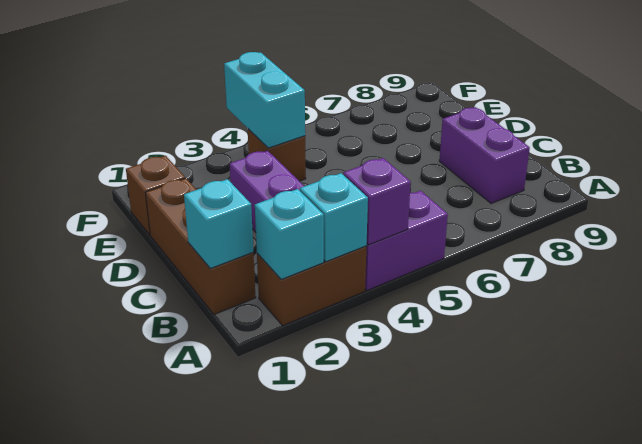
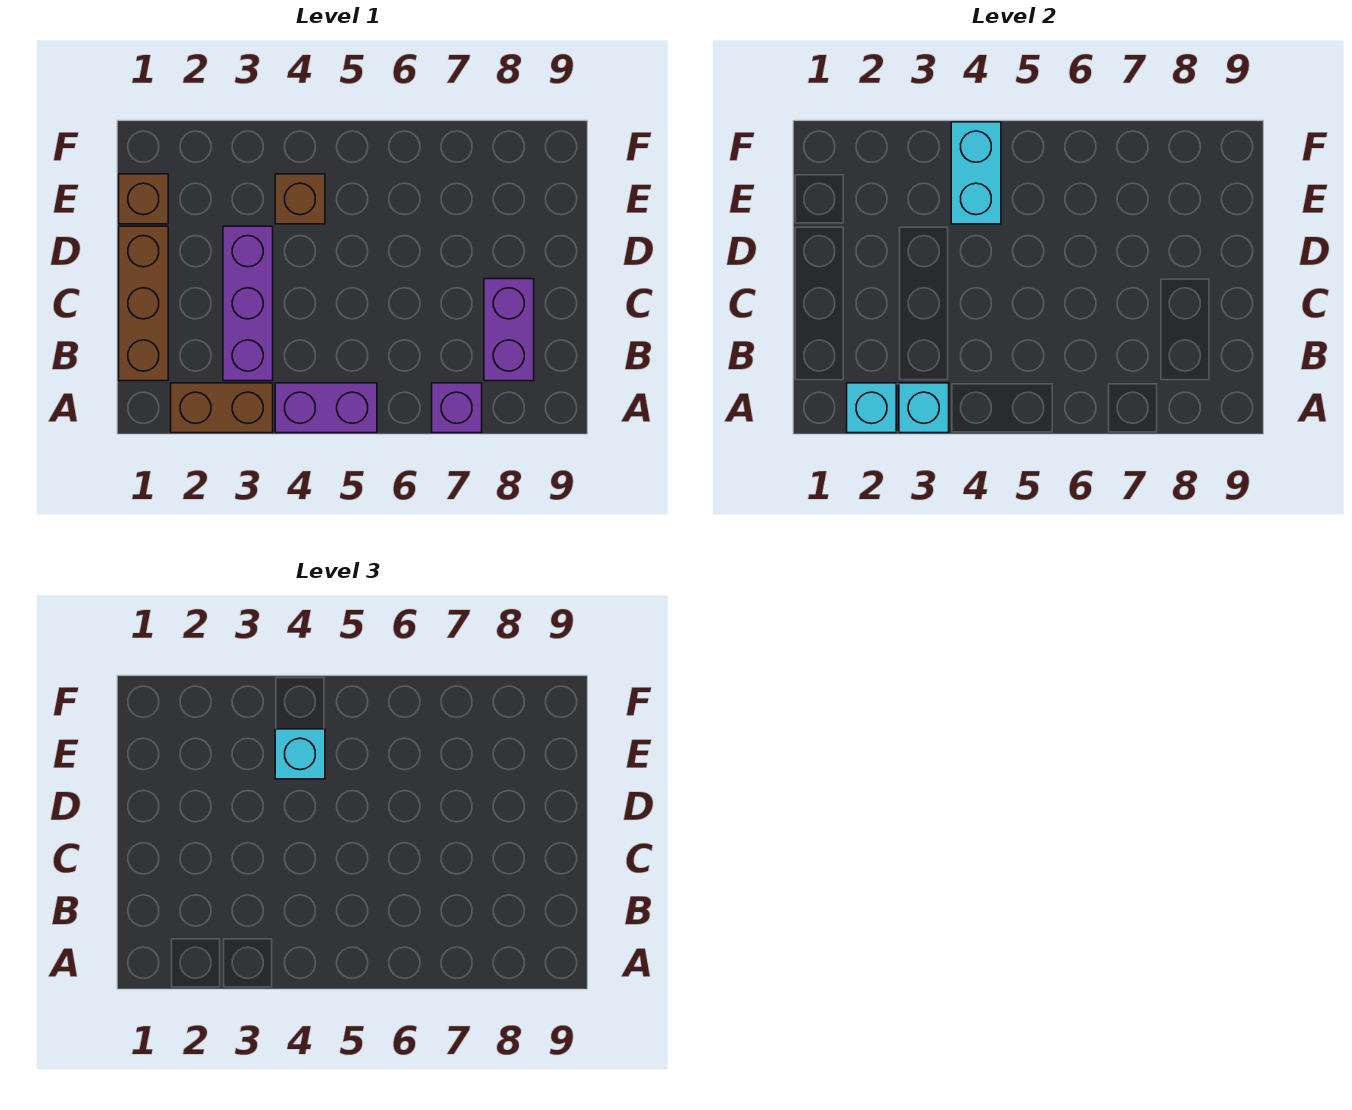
purple 1x1 brick [343,158,411,245] -> purple 1x1 brick moved to [432,383,482,433]
cyan 1x1 brick [184,179,253,268] -> cyan 1x1 brick moved to [275,729,325,779]

